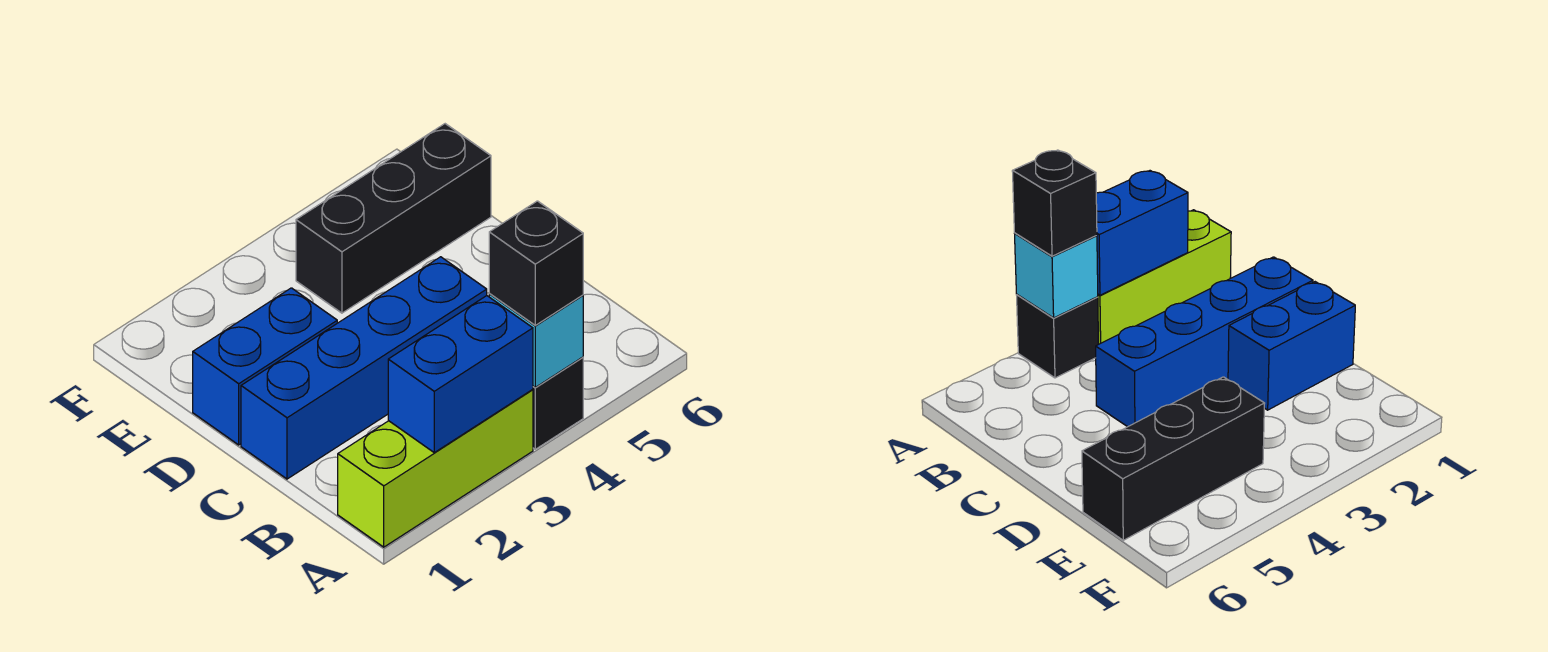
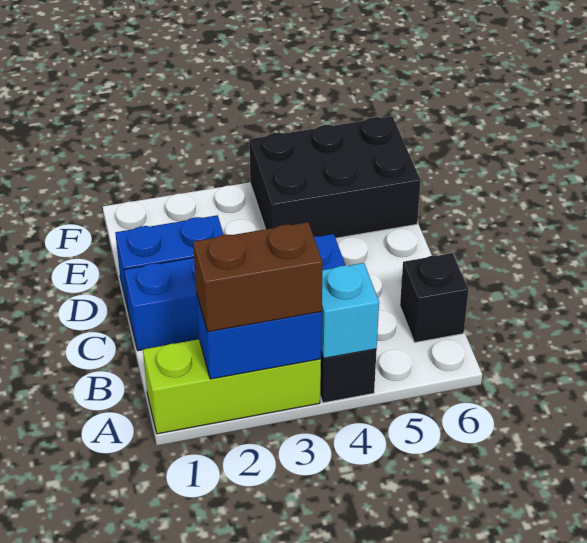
none -> brown 1x2 brick [193,222,323,332]
black 1x1 brick [489,201,583,325] -> black 1x1 brick moved to [400,253,469,342]
black 1x3 brick [296,124,491,313] -> black 2x3 brick [249,116,421,238]

